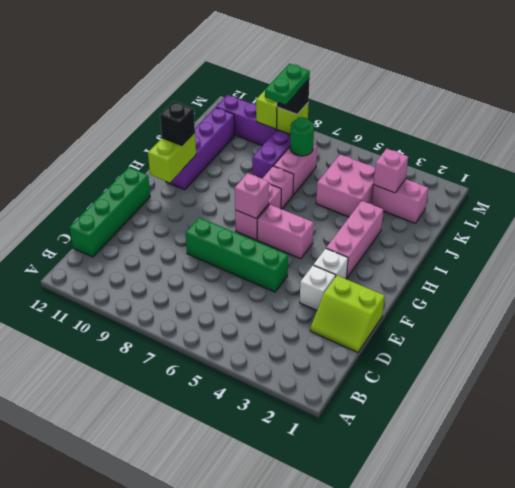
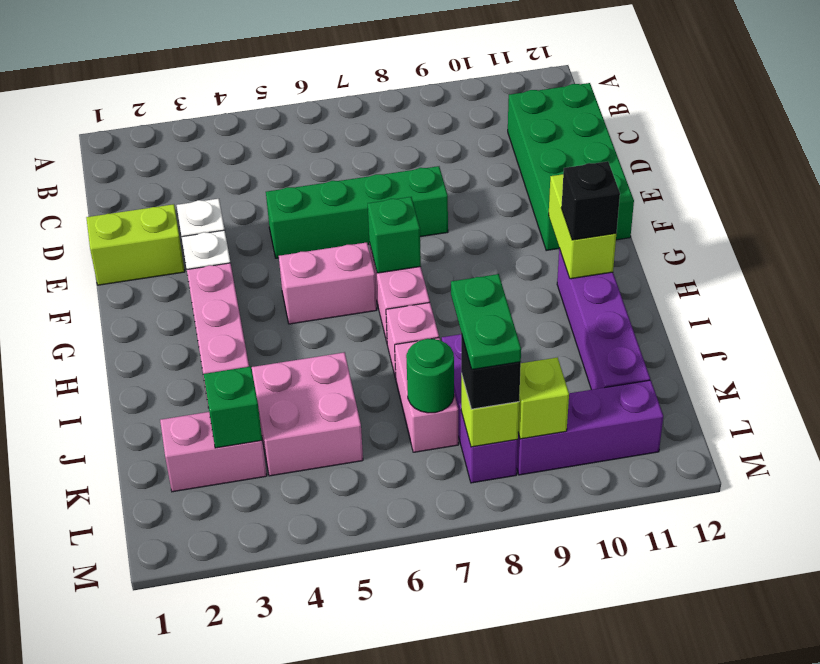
green 1x4 brick [70,167,150,257] -> green 2x4 brick [508,83,634,250]
pink 1x1 brick [235,173,269,218] -> green 1x1 brick [368,197,421,273]
pink 1x1 brick [374,149,408,193] -> green 1x1 brick [203,367,262,448]

